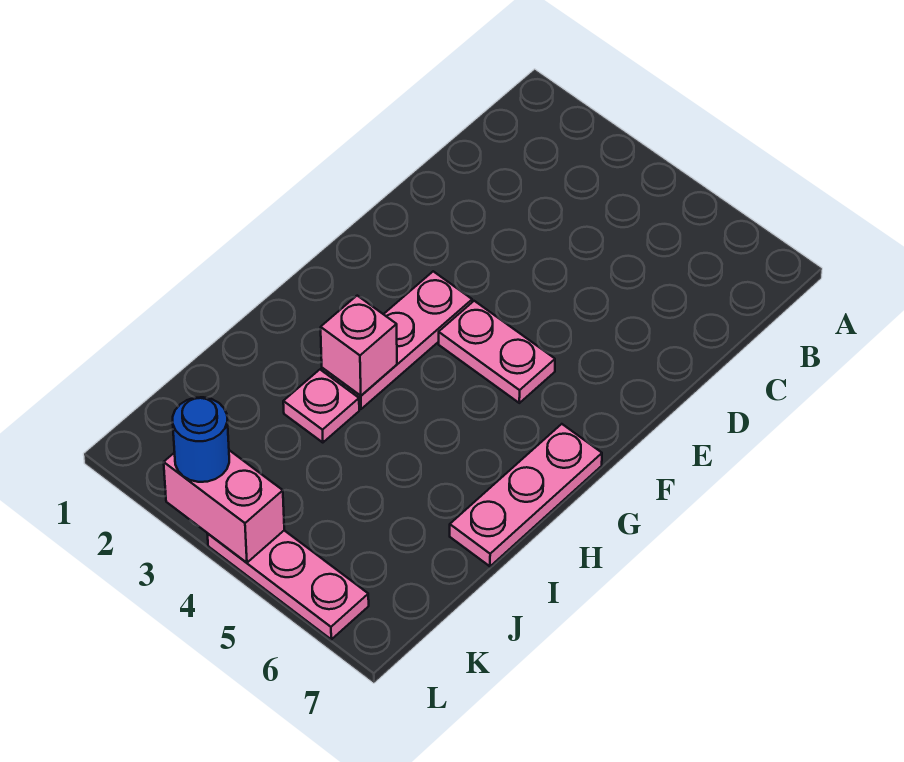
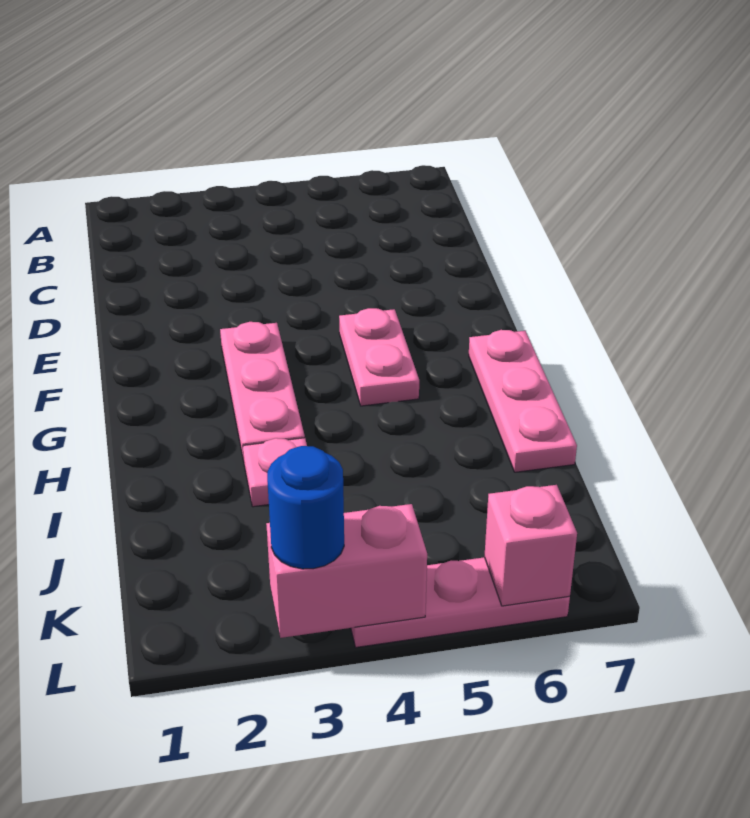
pink 1x2 plate [439,301,555,403] -> pink 1x2 plate turned to [339,308,419,406]
pink 1x1 brick [321,296,397,396] -> pink 1x1 brick moved to [484,485,577,606]

